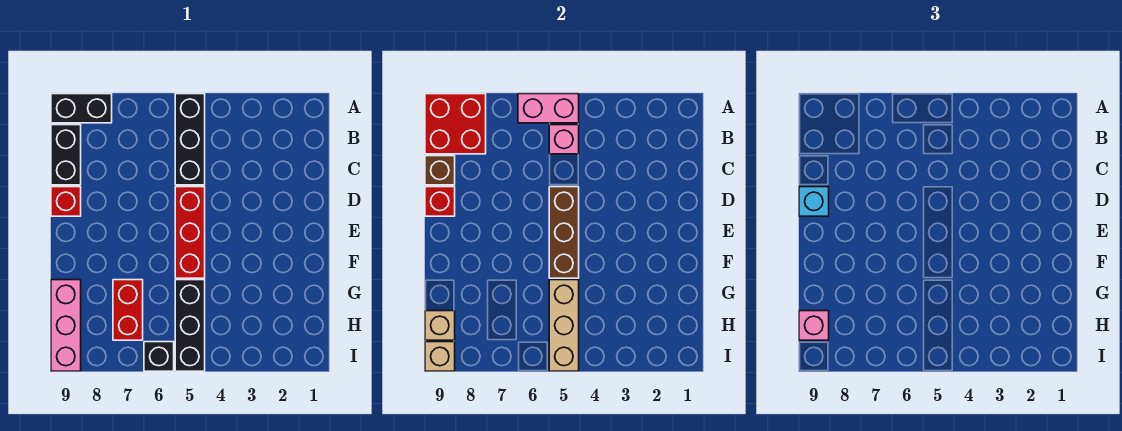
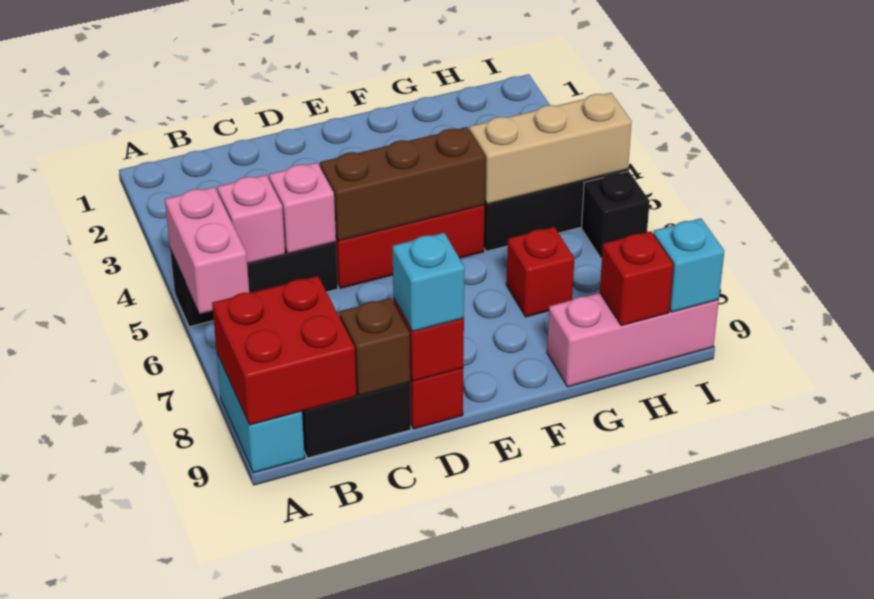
black 1x2 brick [51,94,112,123] -> cyan 1x2 brick [217,354,305,473]
red 1x2 brick [113,280,143,340] -> red 1x1 brick [506,227,574,317]
tan 1x1 brick [425,311,455,340] -> red 1x1 brick [600,231,674,326]
pink 1x1 brick [799,311,829,340] -> pink 1x1 brick moved to [269,163,336,254]
tan 1x1 brick [425,342,455,371] -> cyan 1x1 brick [653,218,724,312]

